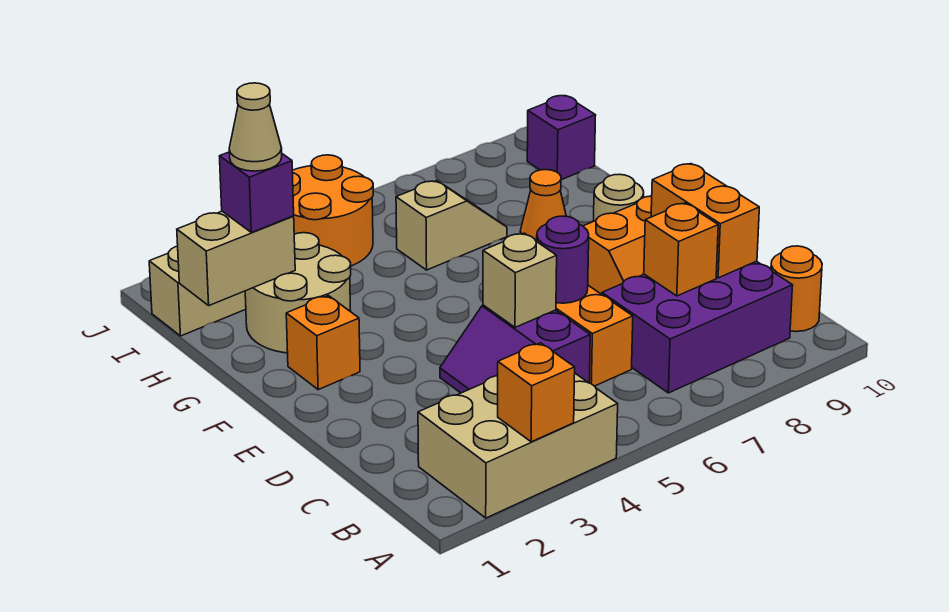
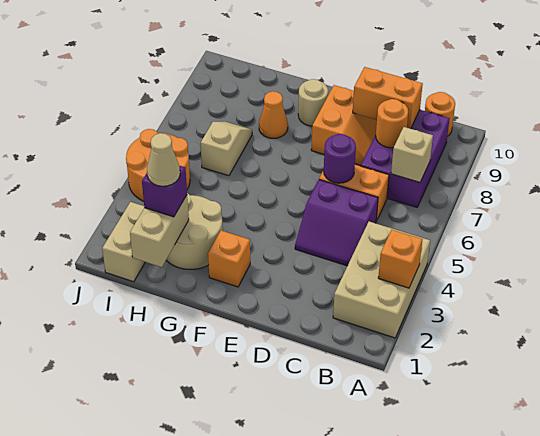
orange 1x1 brick [644,203,718,296] -> orange 1x1 round brick [376,99,408,148]
tan 1x1 brick [483,233,557,327] -> tan 1x1 brick moved to [391,127,433,182]
purple 1x1 brick [527,96,596,180] -> none

